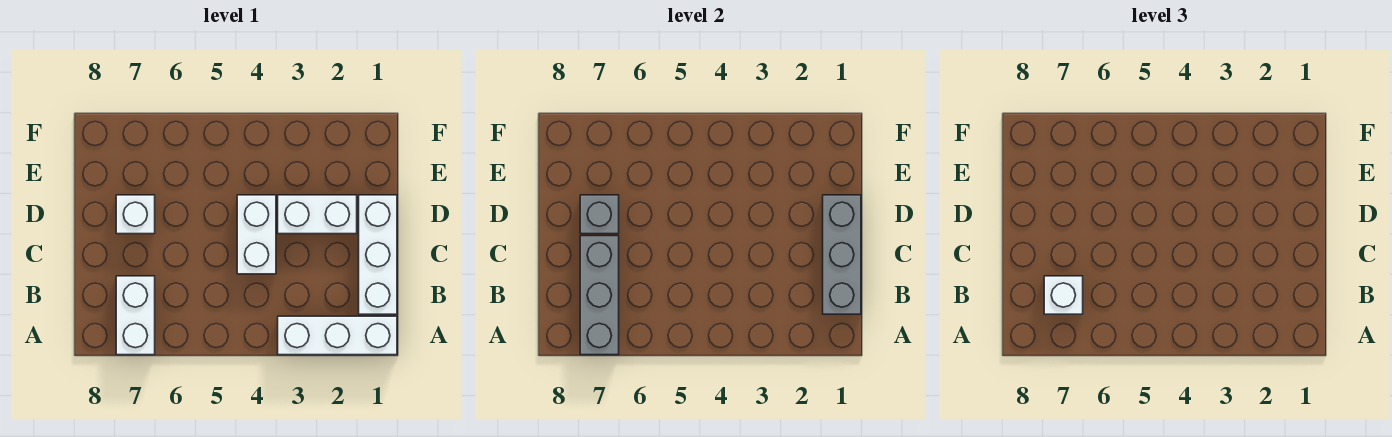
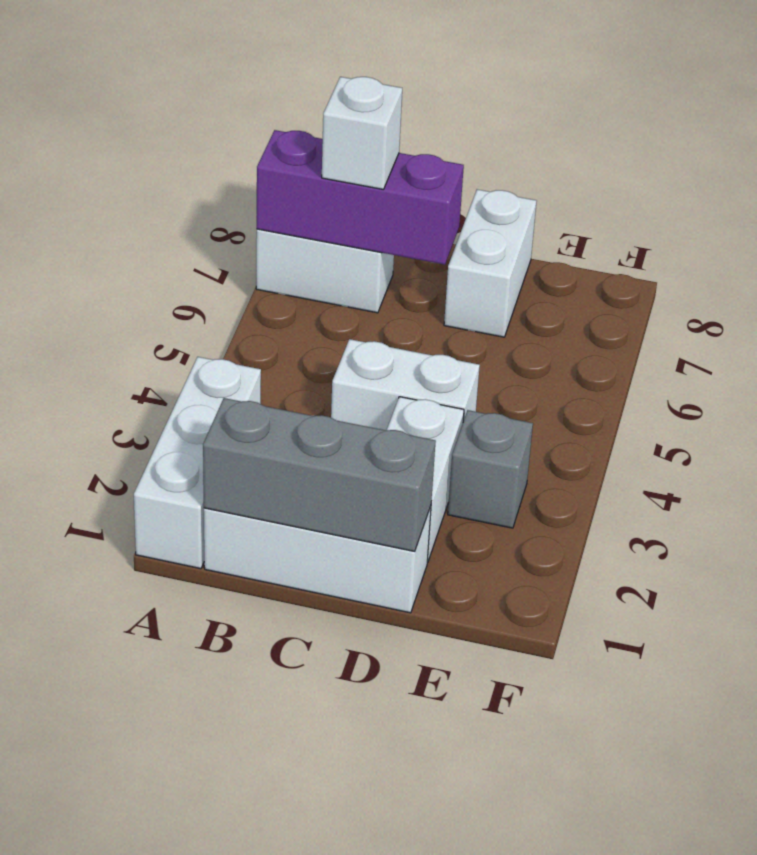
grey 1x3 brick [580,236,619,355] -> purple 1x3 brick [257,130,464,265]
white 1x1 brick [116,195,155,234] -> white 1x2 brick [444,189,536,337]
grey 1x1 brick [580,195,619,234] -> grey 1x1 brick moved to [448,410,533,528]

